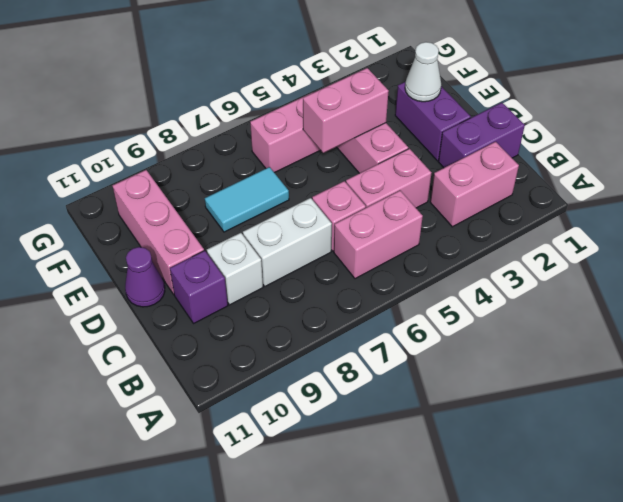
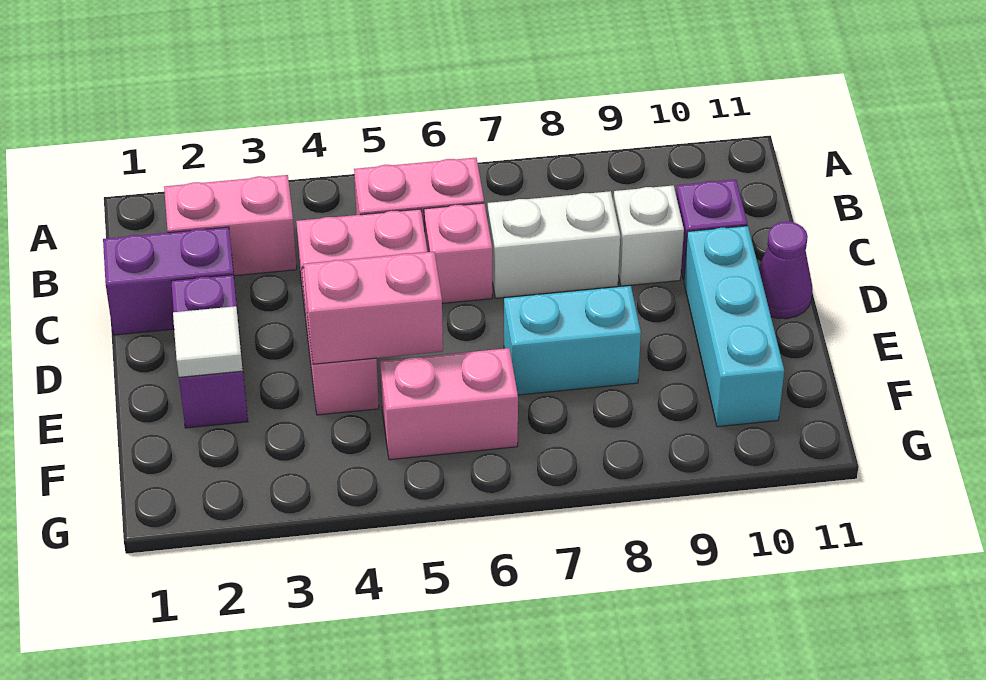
pink 1x3 brick [112,170,204,294] -> cyan 1x3 brick [684,226,784,427]
white 1x1 cone [405,42,441,102] -> white 1x1 tile [173,306,243,377]
cyan 1x2 tile [205,167,289,232] -> cyan 1x2 brick [504,286,641,395]

